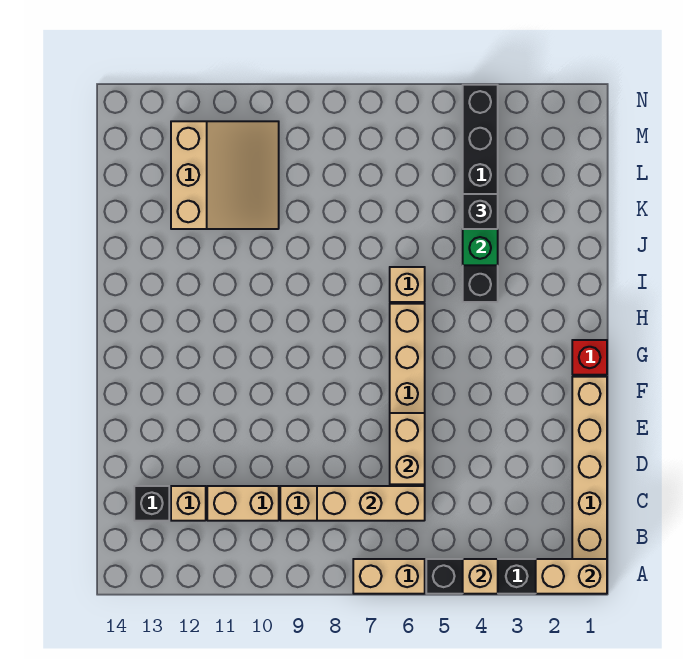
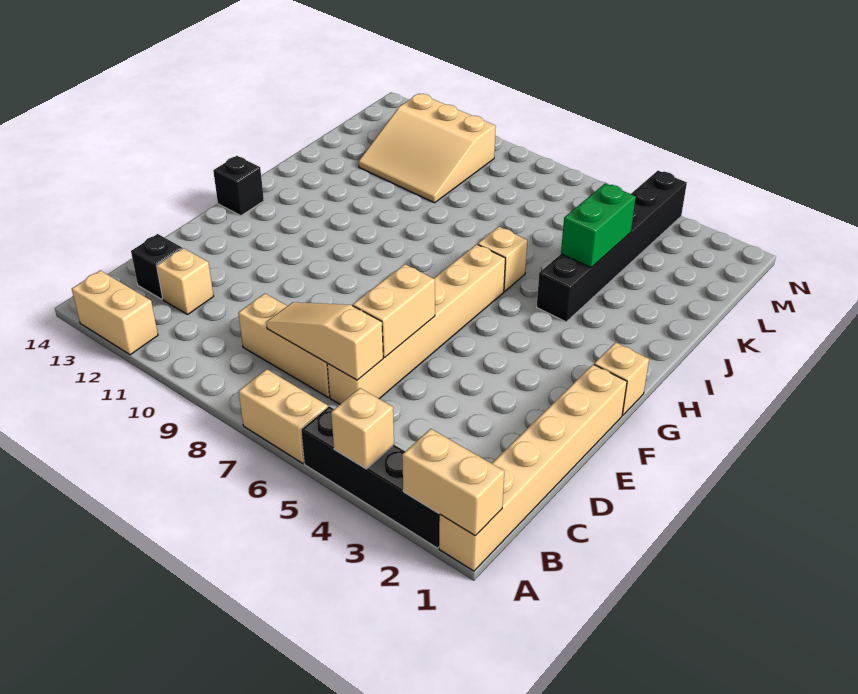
tan 1x3 brick [317,486,425,521] -> tan 1x3 slope [266,302,383,380]
tan 1x2 brick [207,486,279,521] -> tan 1x2 brick moved to [72,270,158,355]
red 1x1 brick [572,340,607,375] -> tan 1x1 brick [594,342,649,415]
black 1x1 brick [463,194,498,229] -> black 1x1 brick moved to [213,156,264,216]
tan 3x3 slope [171,121,279,229] -> tan 3x3 slope turned to [358,93,496,203]

